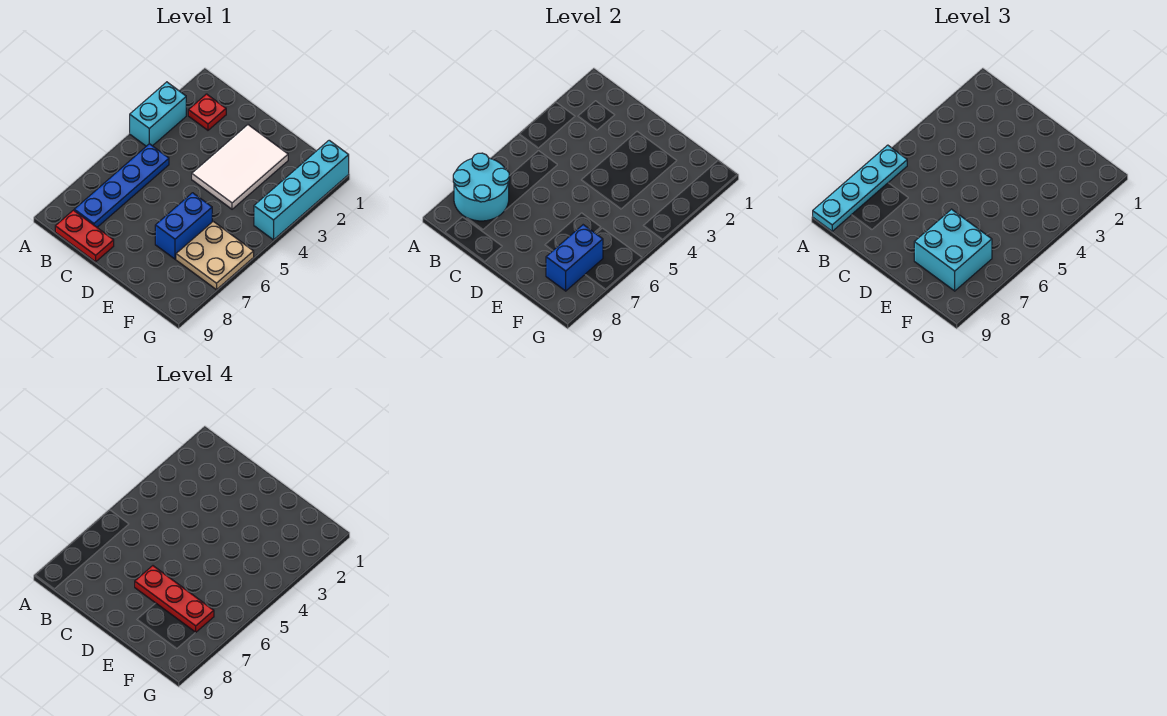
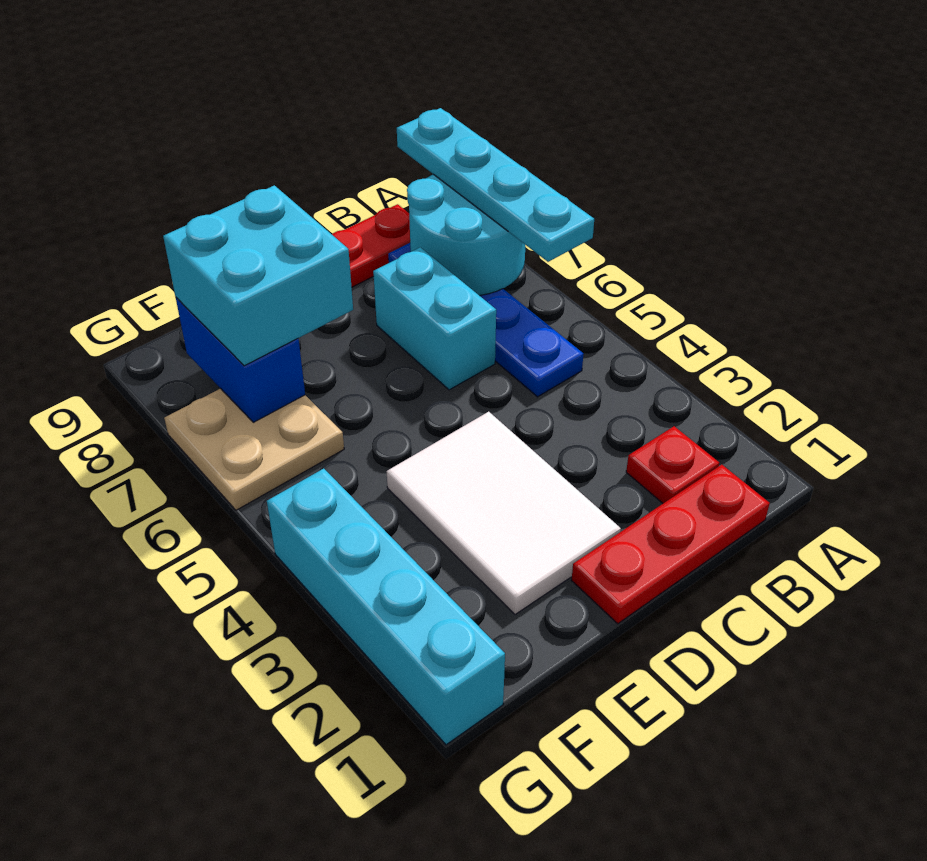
cyan 1x2 brick [130,82,186,146] -> cyan 1x2 brick moved to [373,247,496,390]
red 1x3 plate [135,566,214,632] -> red 1x3 plate moved to [572,465,770,624]
blue 1x2 brick [155,193,212,259] -> none

